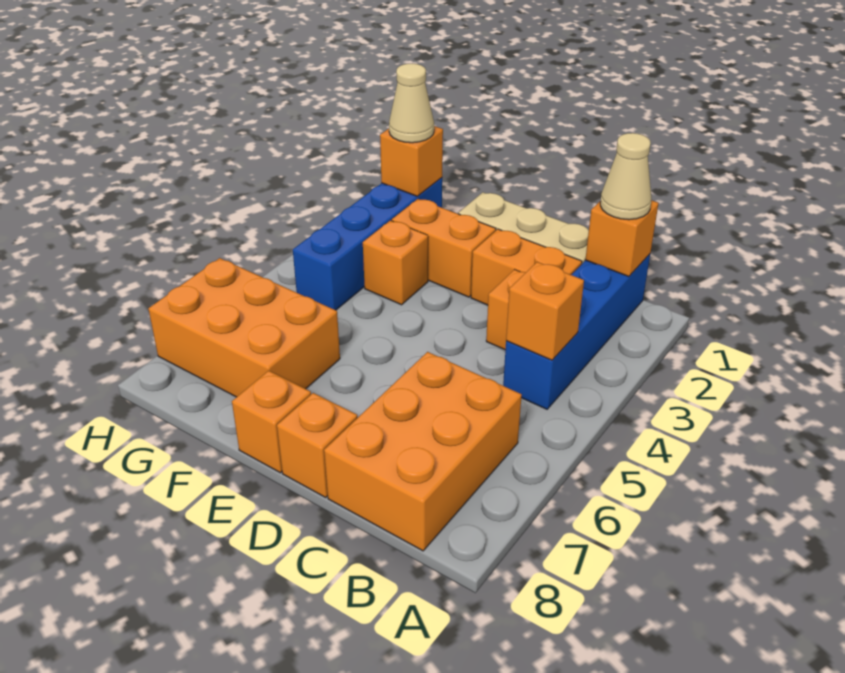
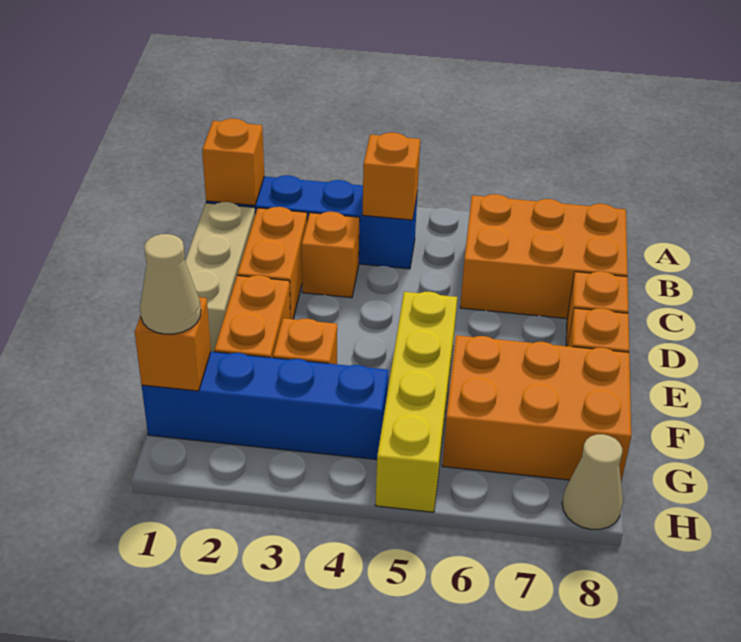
tan 1x1 cone [600,133,651,220] -> tan 1x1 cone moved to [562,434,623,530]
none -> yellow 1x4 brick [375,292,457,512]
orange 2x3 brick [149,258,340,397] -> orange 2x3 brick turned to [442,335,631,482]

